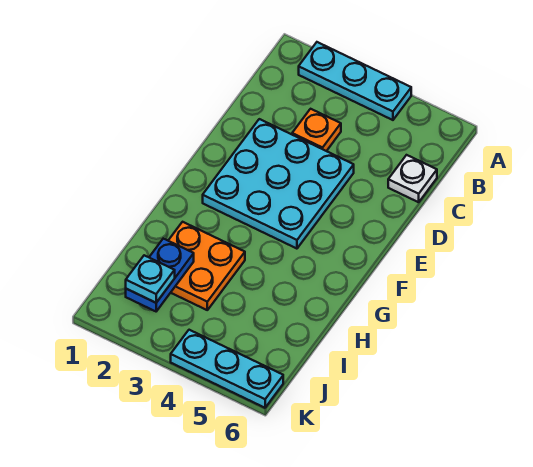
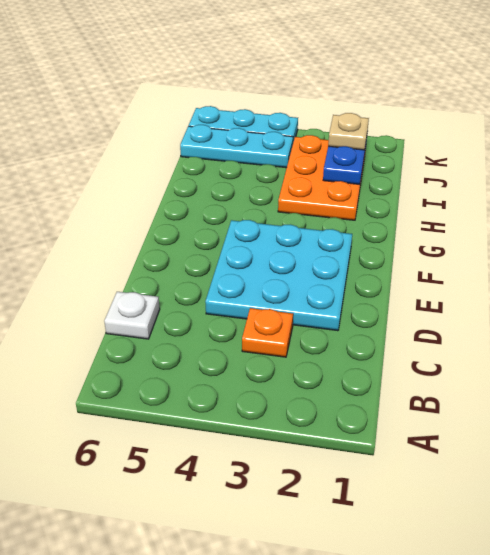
cyan 1x3 plate [299,42,411,120] -> cyan 1x3 plate moved to [180,125,293,168]
orange 2x2 plate [168,222,245,310] -> orange 2x3 plate [278,135,366,220]
cyan 1x1 plate [126,255,175,303] -> tan 1x1 plate [328,113,369,150]

